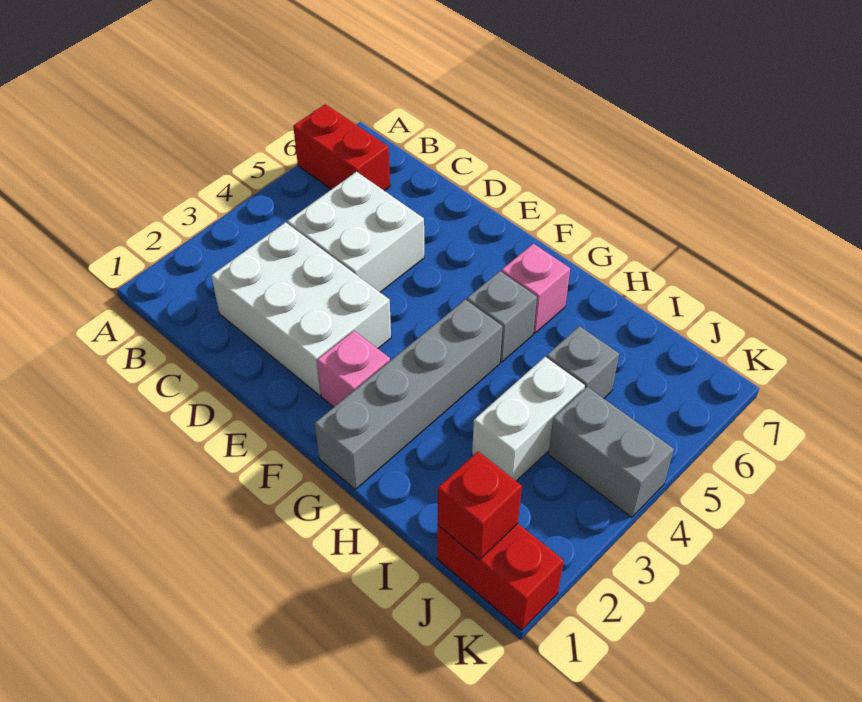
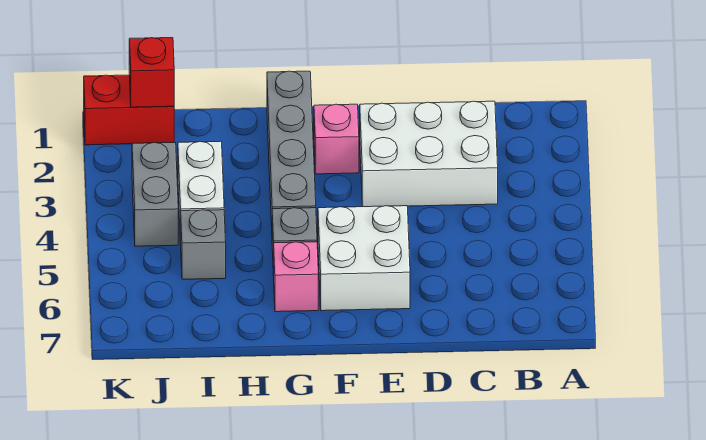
red 1x2 brick [293,104,390,191] -> none
white 2x2 brick [287,172,424,292] -> white 2x2 brick moved to [318,206,410,311]
grey 1x2 brick [548,387,674,517] -> grey 1x2 brick turned to [132,142,178,246]

